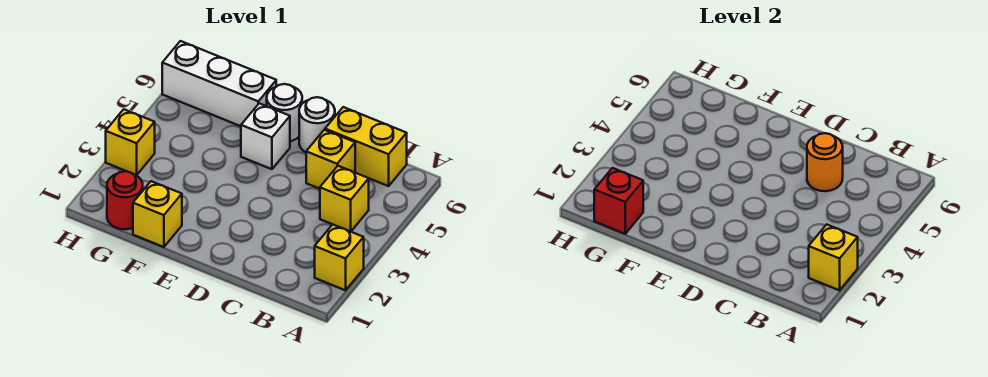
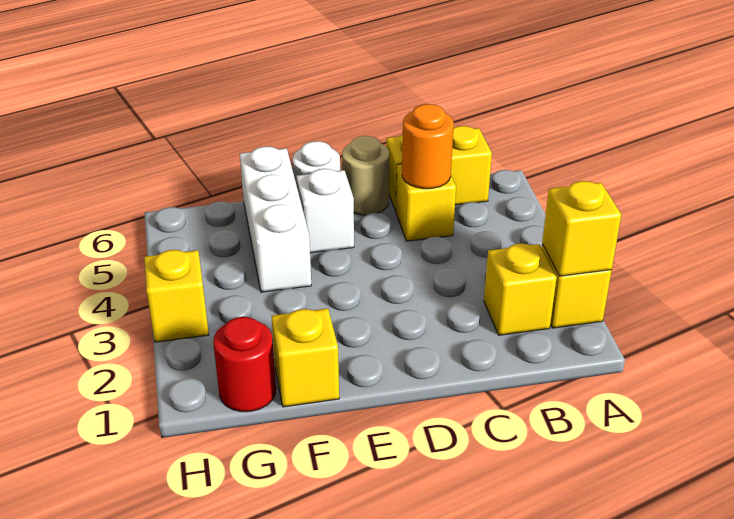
yellow 1x1 brick [320,166,369,231] -> yellow 1x1 brick moved to [484,244,557,335]
white 1x1 round brick [299,97,335,152] -> tan 1x1 round brick [342,136,389,215]
white 1x3 brick [162,41,276,126] -> white 1x3 brick turned to [240,146,311,292]
red 1x1 brick [594,168,643,234] -> none

